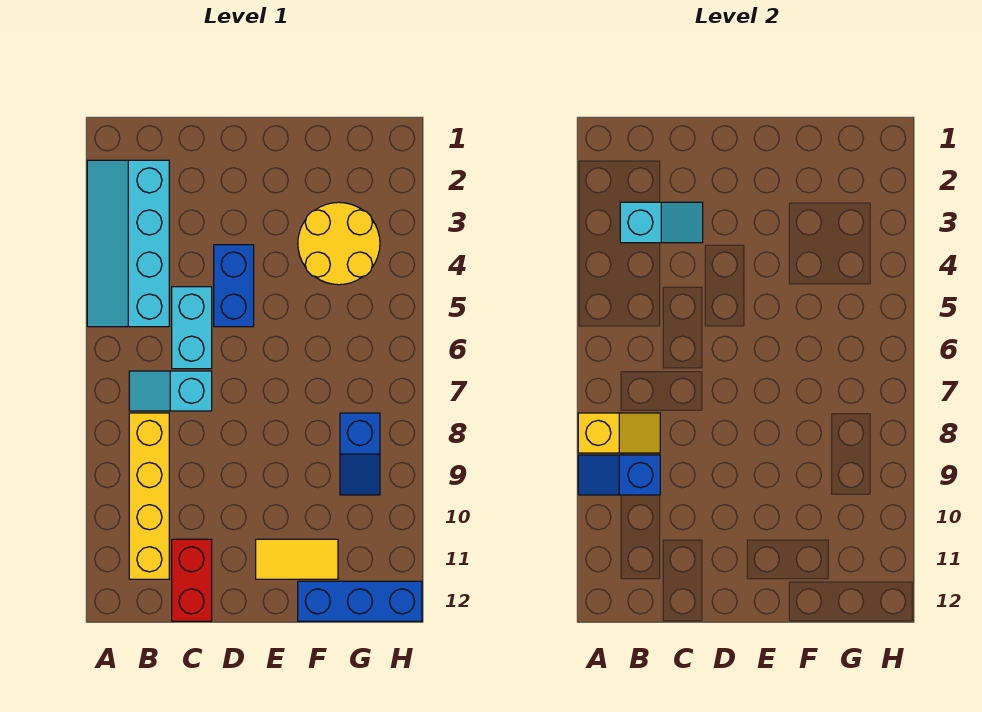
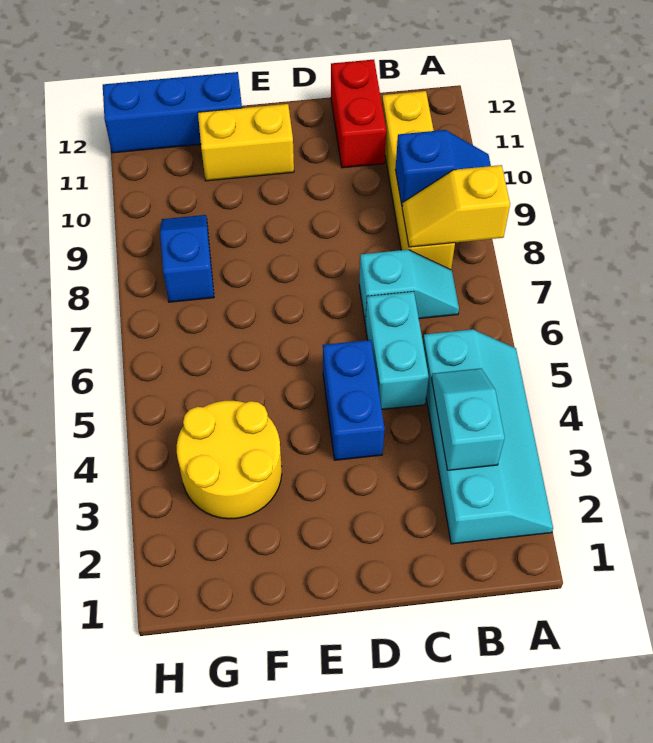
cyan 1x2 slope [620,202,703,243] -> cyan 1x2 slope turned to [432,368,505,470]
yellow 1x2 tile [256,539,338,579] -> yellow 1x2 brick [198,104,294,181]

